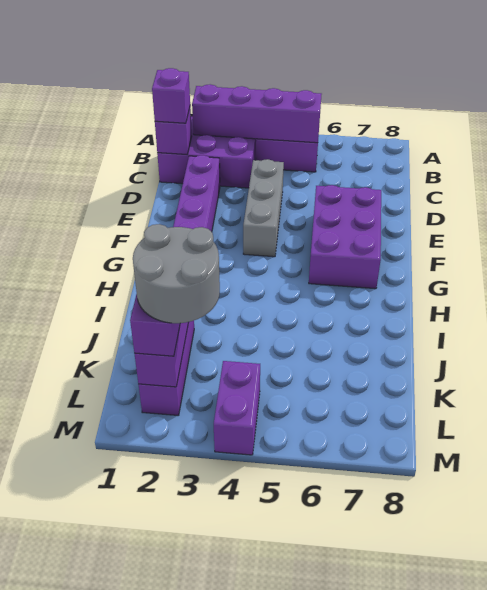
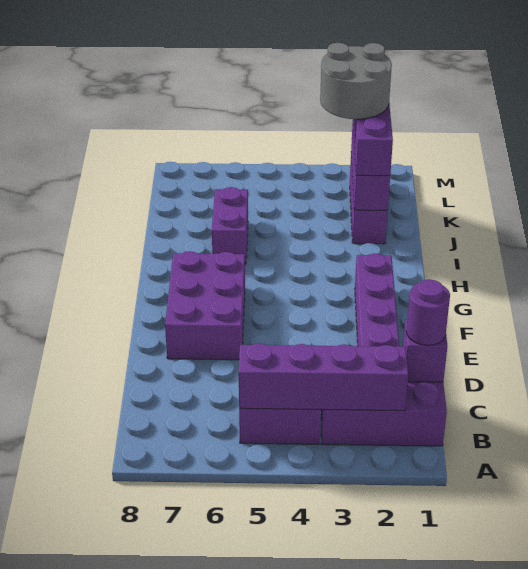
purple 1x1 brick [152,68,190,123] -> purple 1x1 round brick [406,279,450,345]
grey 1x3 brick [243,159,284,257] -> none
purple 1x2 brick [214,361,260,455] -> purple 1x2 brick moved to [212,187,248,264]

